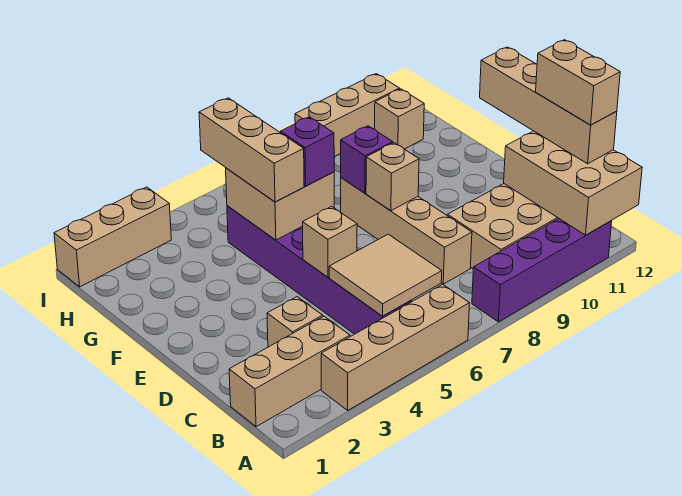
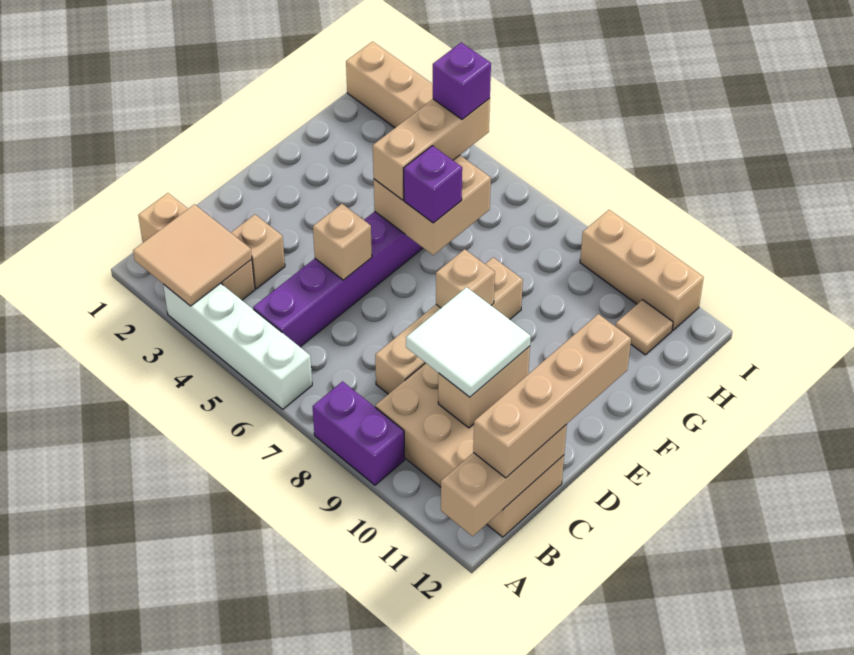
tan 1x4 brick [321,284,470,410] -> white 1x4 brick [163,283,312,409]
purple 1x4 brick [472,219,612,322] -> purple 1x2 brick [313,381,405,485]
tan 2x3 brick [504,131,642,235] -> tan 1x3 brick [441,425,567,536]
tan 2x2 tile [329,234,442,316] -> tan 2x2 tile moved to [133,204,252,306]
tan 1x2 brick [536,40,620,125] -> tan 1x2 brick moved to [438,346,530,428]
none -> white 2x2 tile [406,287,531,397]
purple 1x1 brick [341,126,393,193] -> purple 1x1 brick moved to [433,42,491,119]
tan 1x1 brick [375,89,424,149] -> tan 1x1 tile [616,300,673,355]

